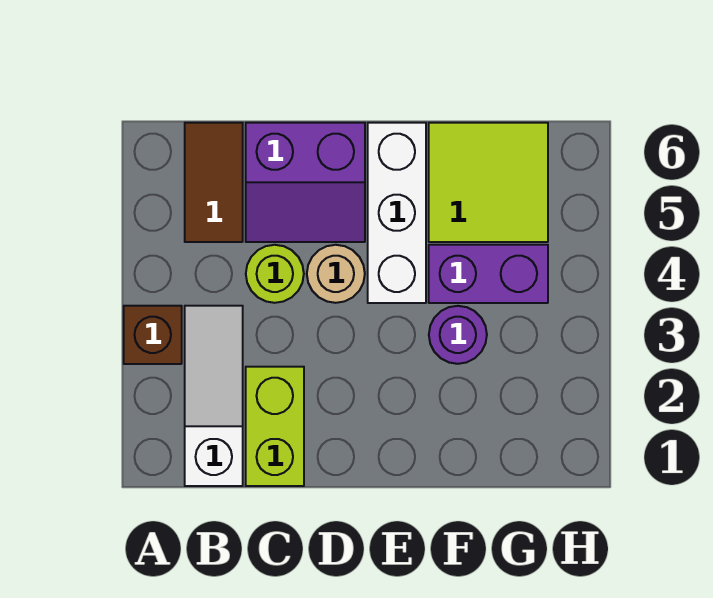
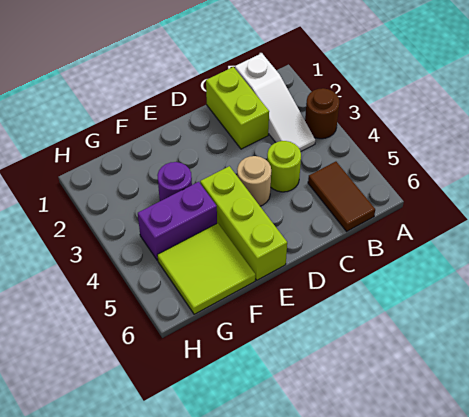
brown 1x1 brick [124,306,182,364] -> brown 1x1 round brick [305,88,339,139]
purple 2x2 slope [246,123,365,242] -> none
white 1x3 brick [368,123,426,303] -> lime 1x3 brick [200,166,287,280]

